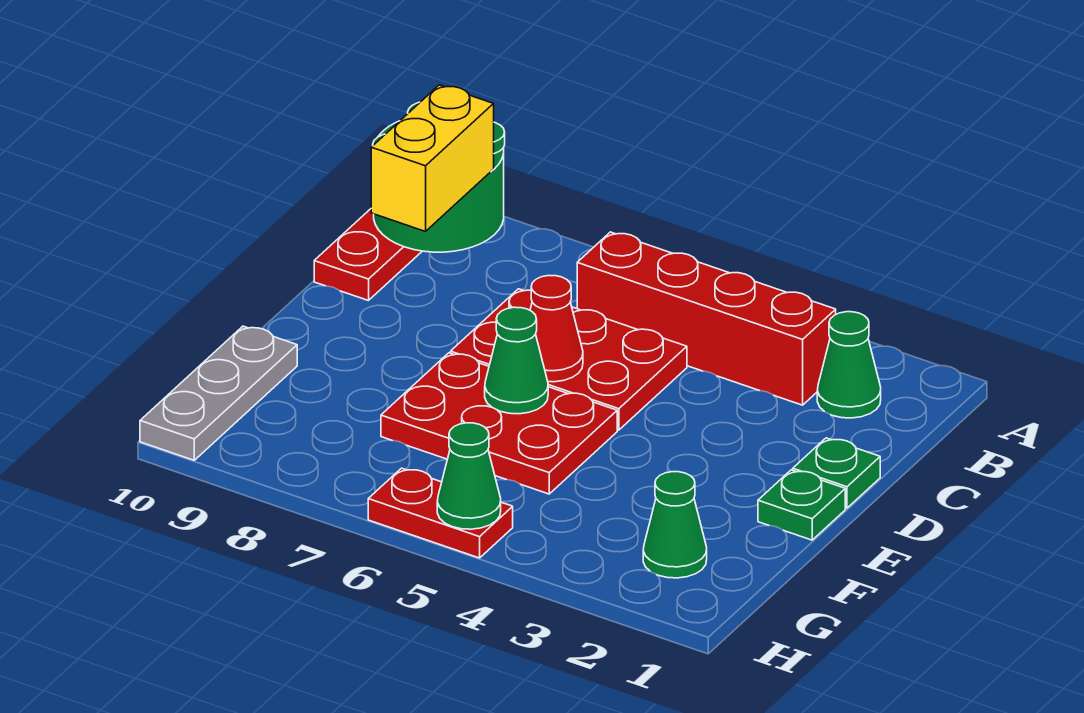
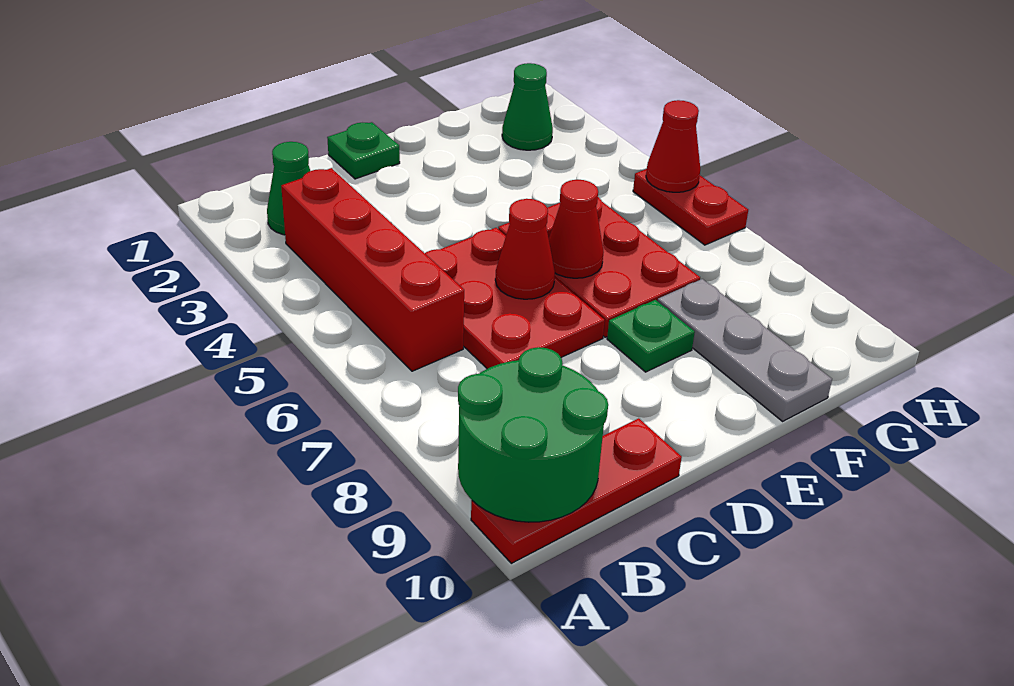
yellow 1x2 brick [371,85,494,232] -> none
green 1x1 plate [758,470,845,540] -> green 1x1 plate moved to [607,300,695,372]
green 1x1 cone [485,307,548,414] -> red 1x1 cone [549,180,603,278]
grey 1x3 plate [140,326,297,460] -> grey 1x3 plate turned to [657,279,832,421]
green 1x1 cone [437,423,501,529] -> red 1x1 cone [646,100,700,192]

